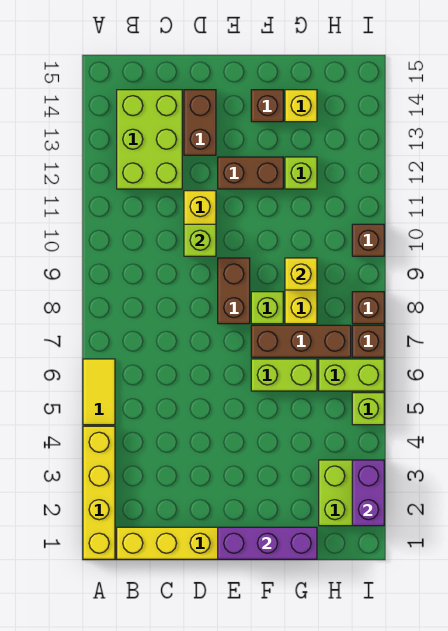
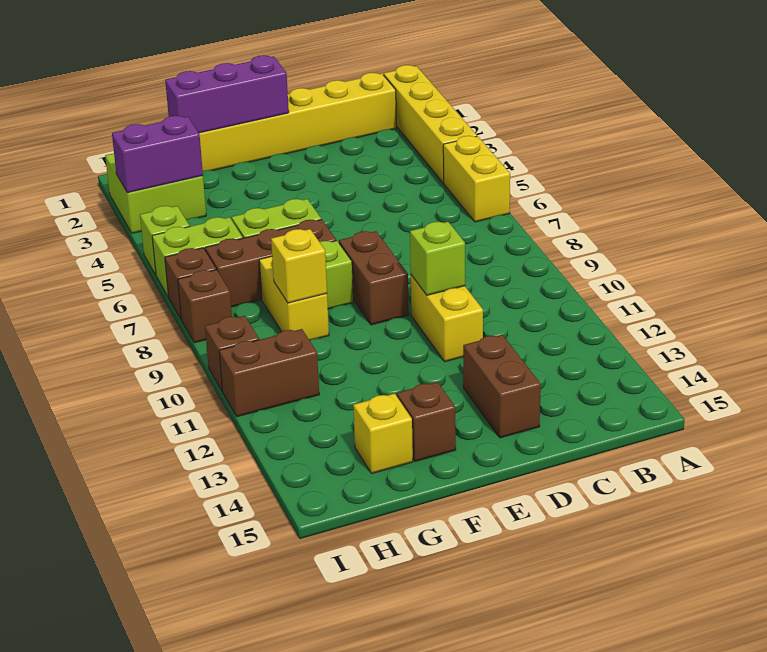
yellow 1x2 tile [83,359,115,425] -> yellow 1x2 brick [443,136,510,222]
lime 2x3 brick [117,90,182,189] -> none
brown 1x2 brick [218,157,283,189] -> brown 1x2 brick moved to [219,329,319,417]
lime 1x1 brick [285,157,317,189] -> none
purple 1x2 brick [352,460,384,526] -> purple 1x2 brick turned to [112,116,203,193]

